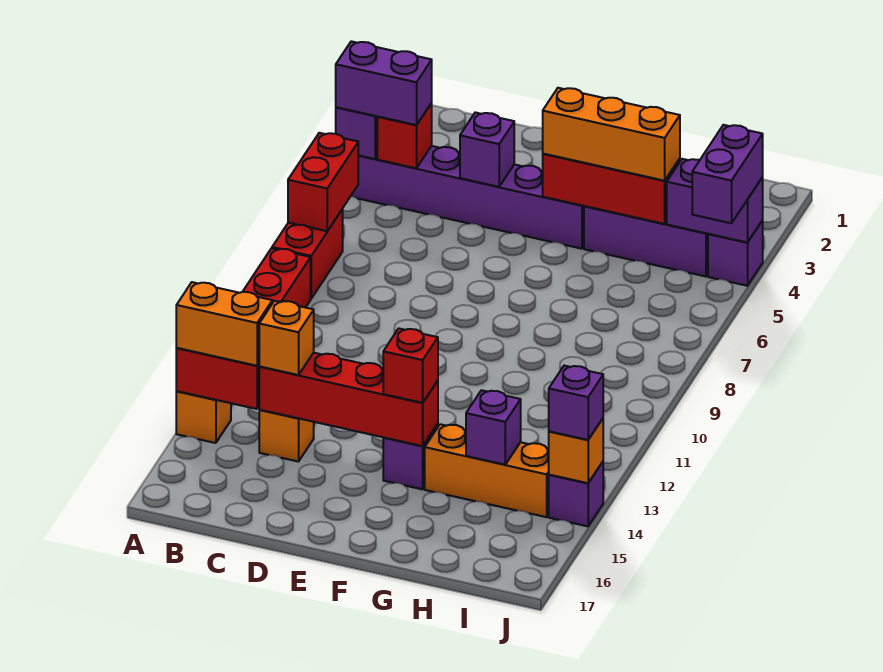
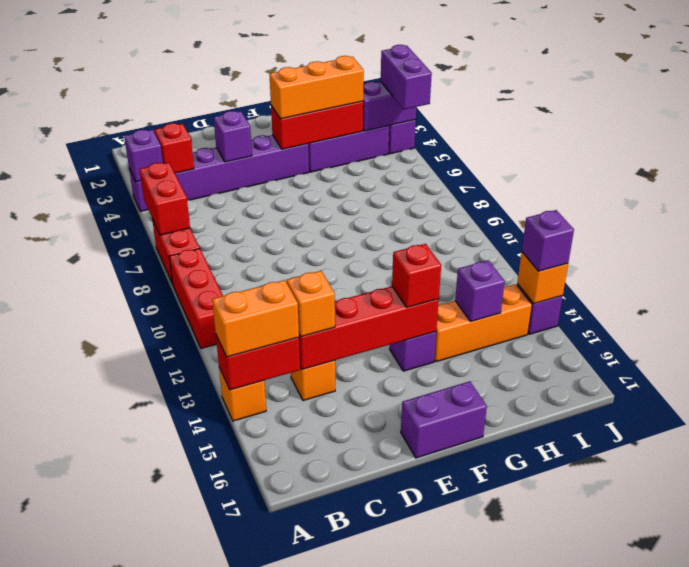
purple 1x2 brick [336,41,432,125] -> purple 1x2 brick moved to [401,381,487,458]

